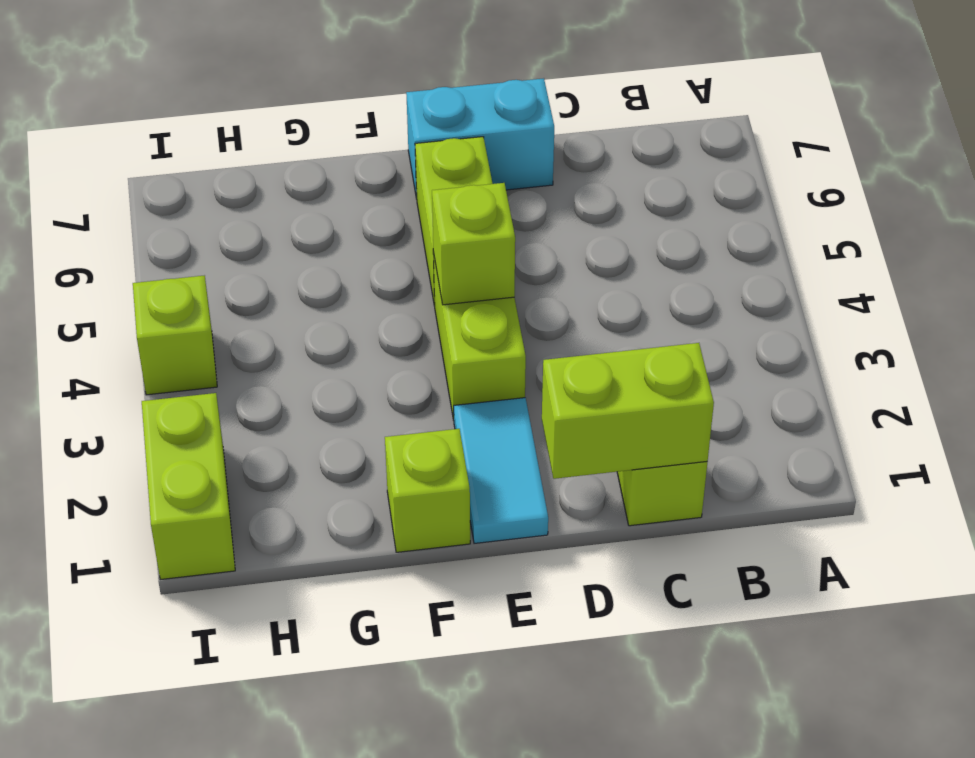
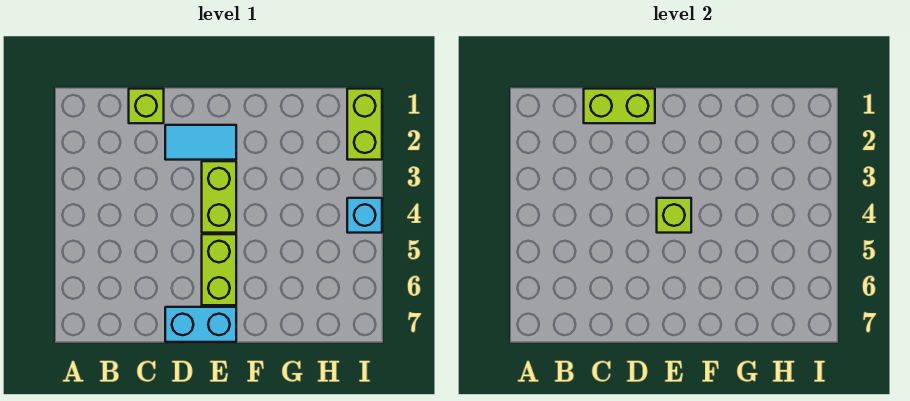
cyan 1x2 tile [454,398,548,543] -> cyan 1x2 tile turned to [165,125,236,160]
lime 1x1 brick [385,429,470,552] -> none
lime 1x1 brick [133,276,217,395] -> cyan 1x1 brick [347,198,382,233]

